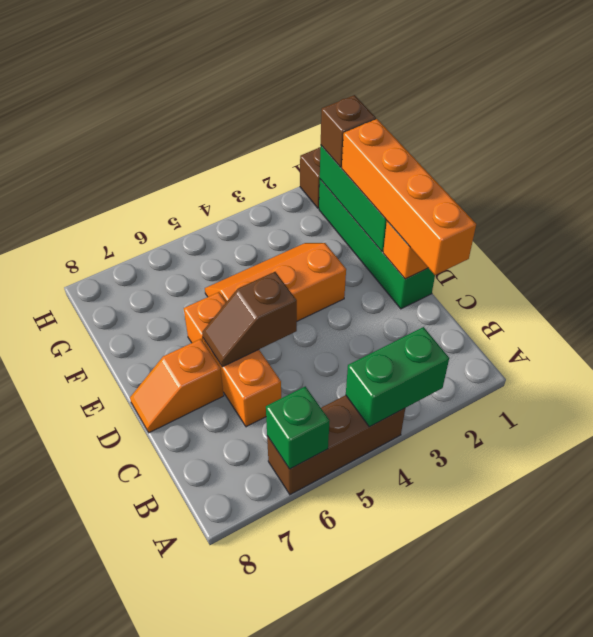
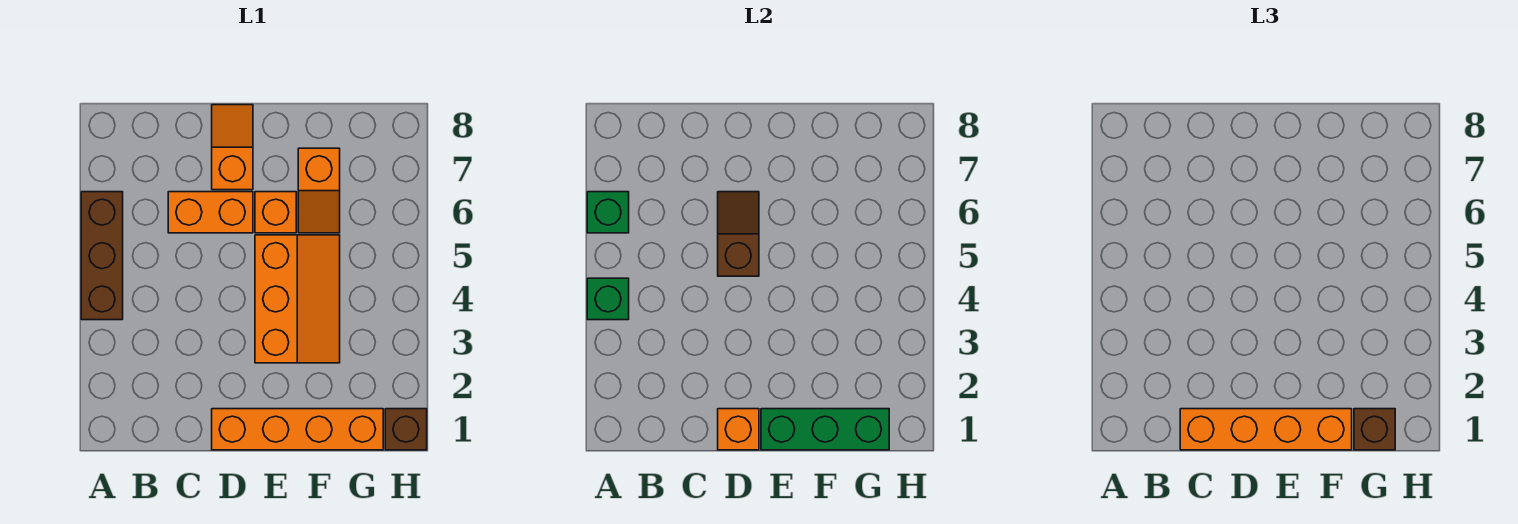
green 1x2 brick [346,327,449,427] -> green 1x1 brick [587,278,629,320]
green 1x4 brick [319,179,435,309] -> orange 1x4 brick [212,409,383,450]
none -> orange 1x2 slope [298,148,340,233]

